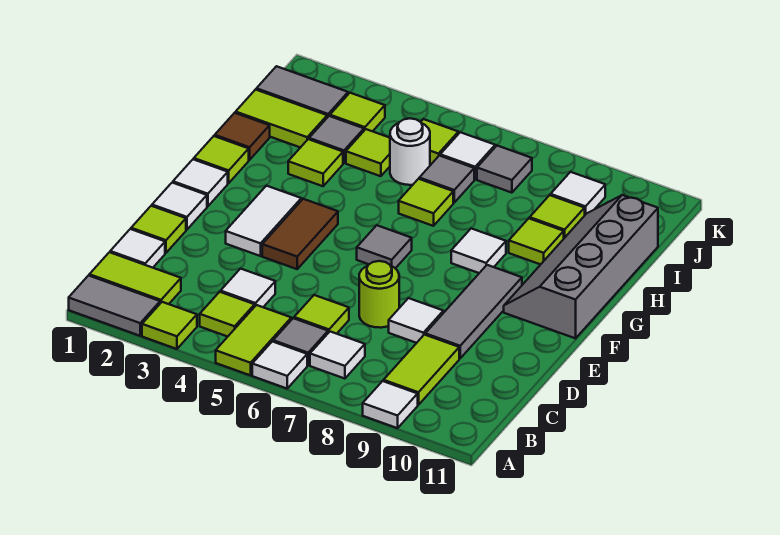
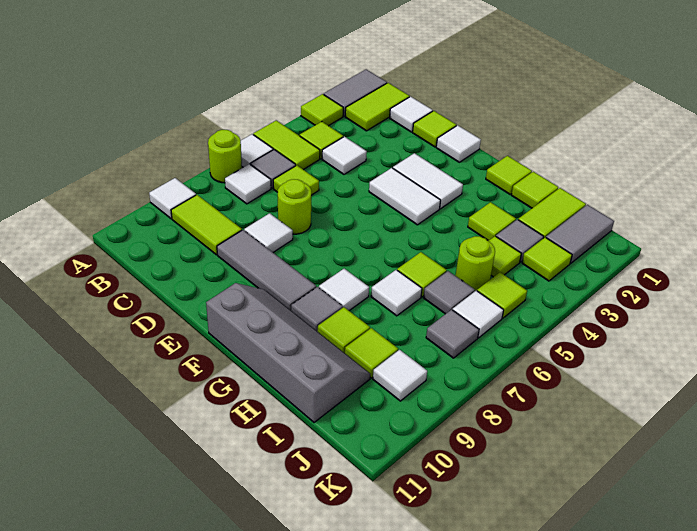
none -> lime 1x1 round brick [208,130,242,183]
brown 1x2 tile [262,199,338,269] -> white 1x2 tile [369,168,441,225]
white 1x1 tile [173,159,228,206] -> white 1x1 tile moved to [371,270,422,316]
grey 1x1 tile [357,225,412,268] -> grey 1x1 tile moved to [291,287,343,332]
brown 1x1 tile [215,113,270,160] -> lime 1x1 tile [512,172,559,208]
white 1x1 round brick [390,119,430,185] -> lime 1x1 round brick [455,236,495,291]

